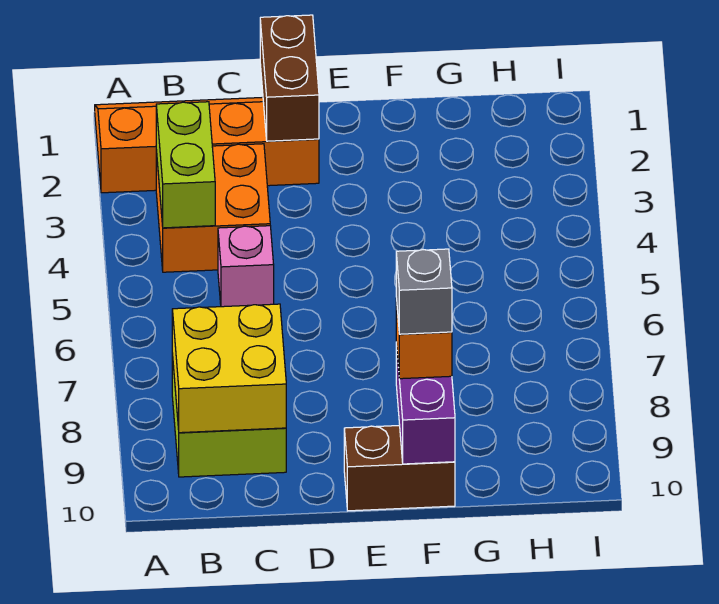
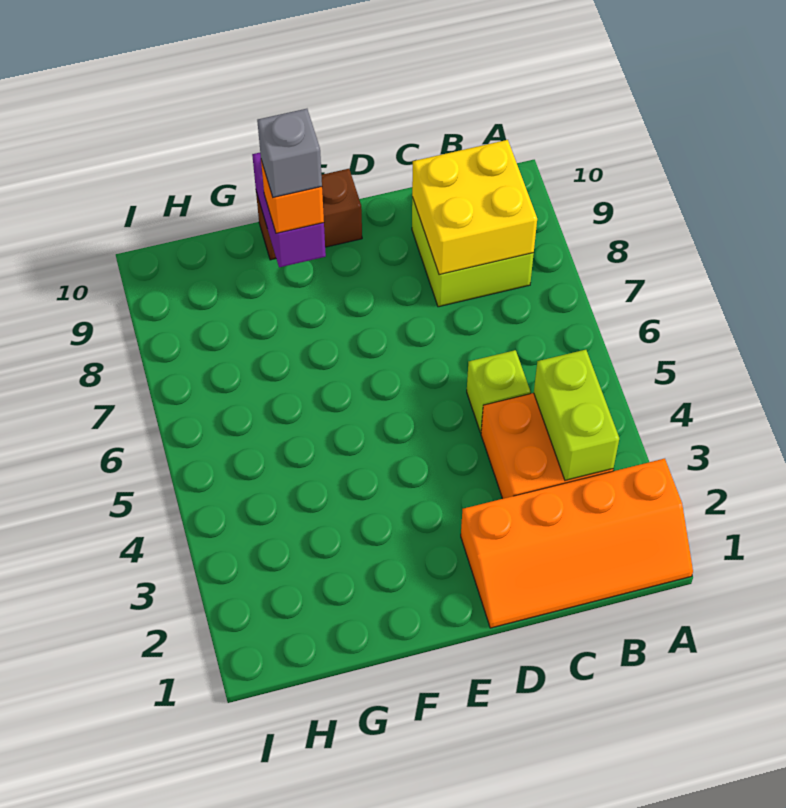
pink 1x1 brick [218,226,274,307] -> lime 1x1 brick [467,350,530,433]
brown 1x2 brick [260,15,319,141] -> none

